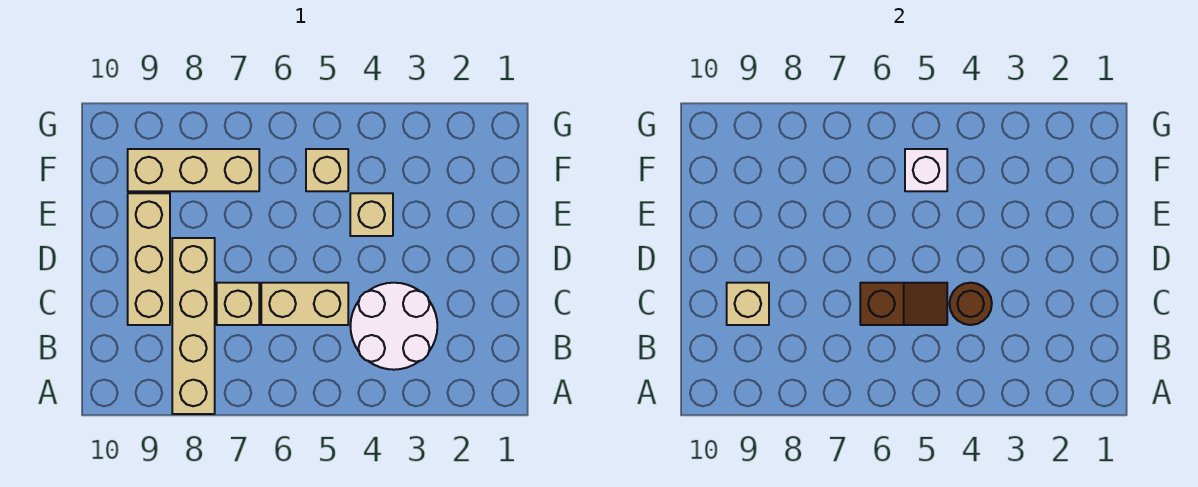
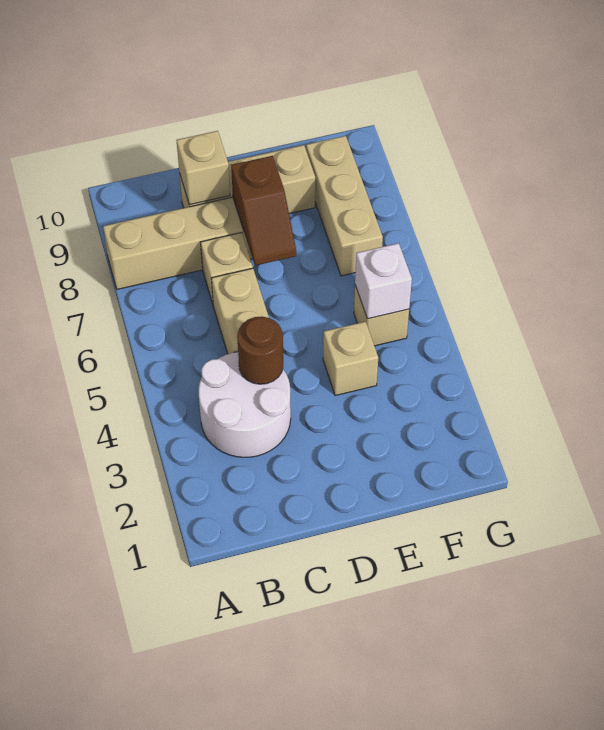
brown 1x2 slope [860,283,947,325] -> brown 1x2 slope moved to [231,156,296,266]

